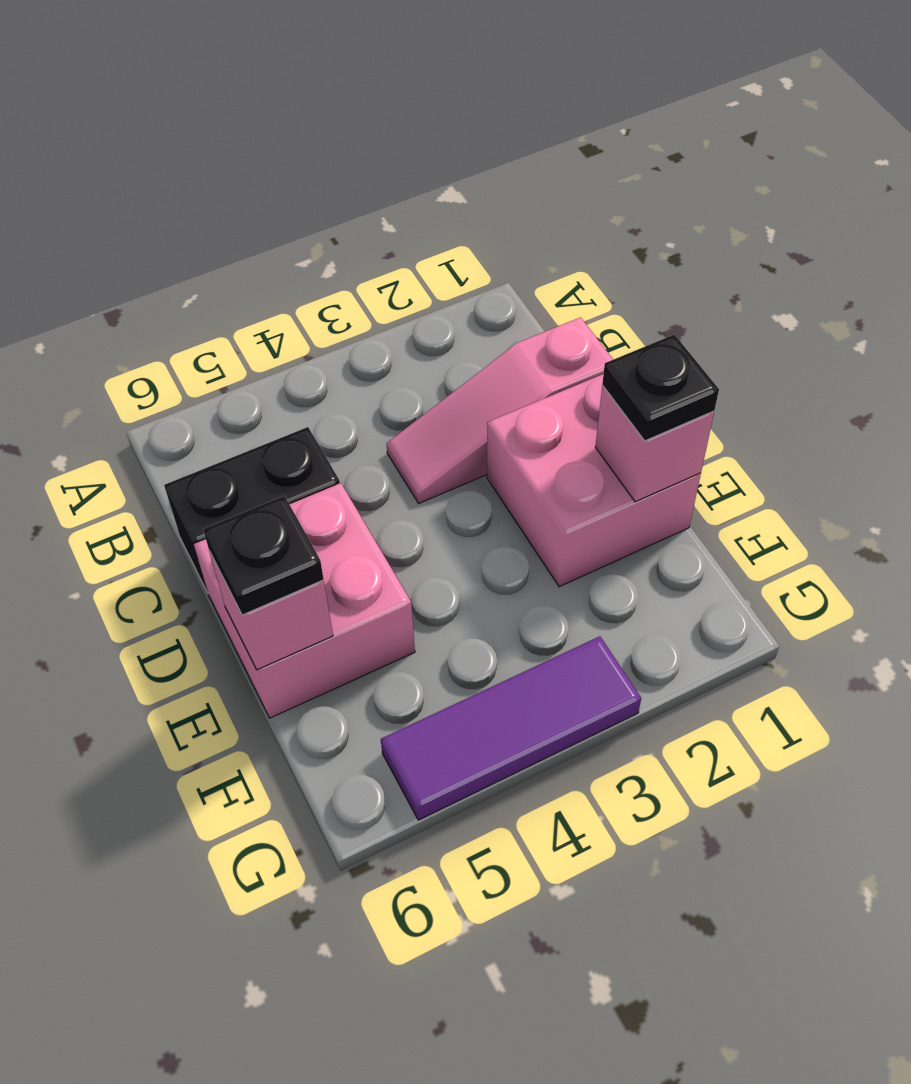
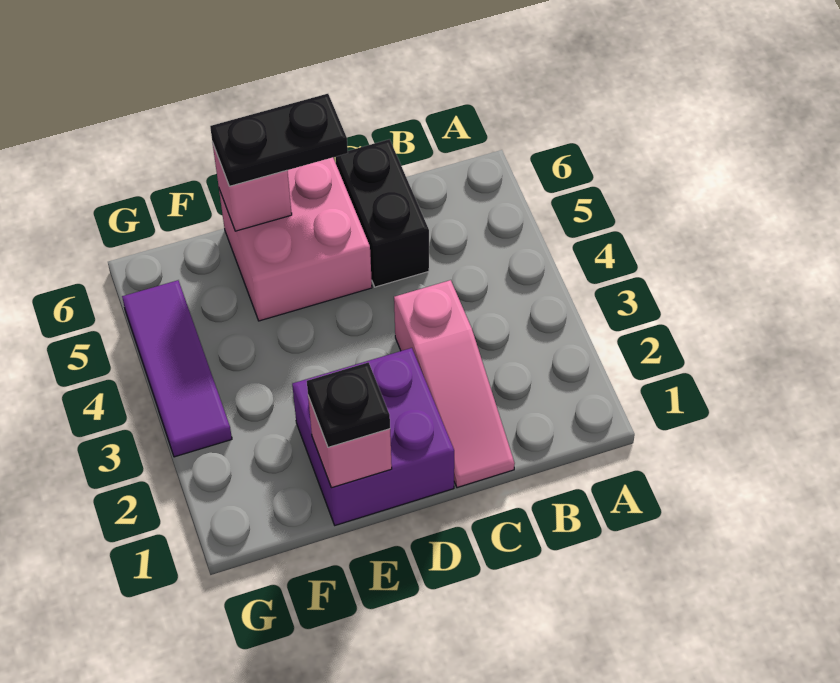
pink 1x3 slope [387,317,613,503] -> pink 1x3 slope turned to [394,280,515,488]
pink 2x2 brick [487,374,701,587] -> purple 2x2 brick [292,348,454,525]
black 1x1 plate [203,496,324,615] -> black 1x2 plate [210,94,348,186]

